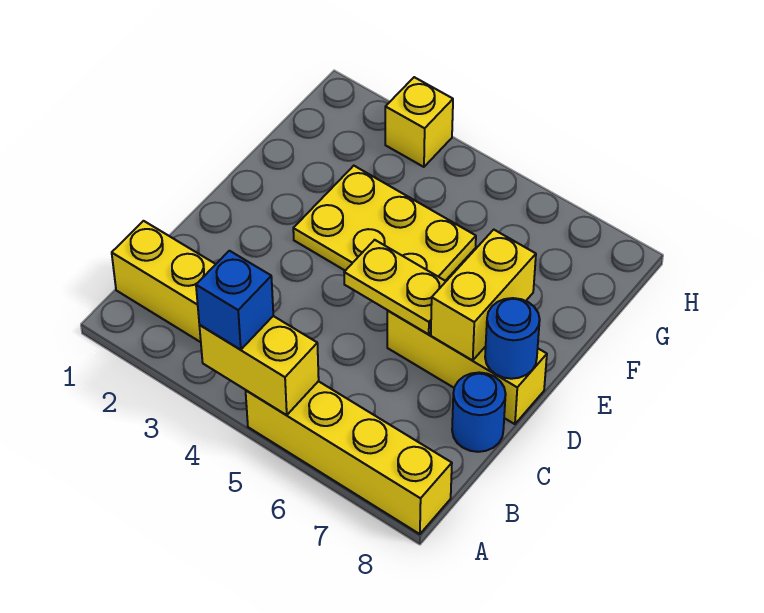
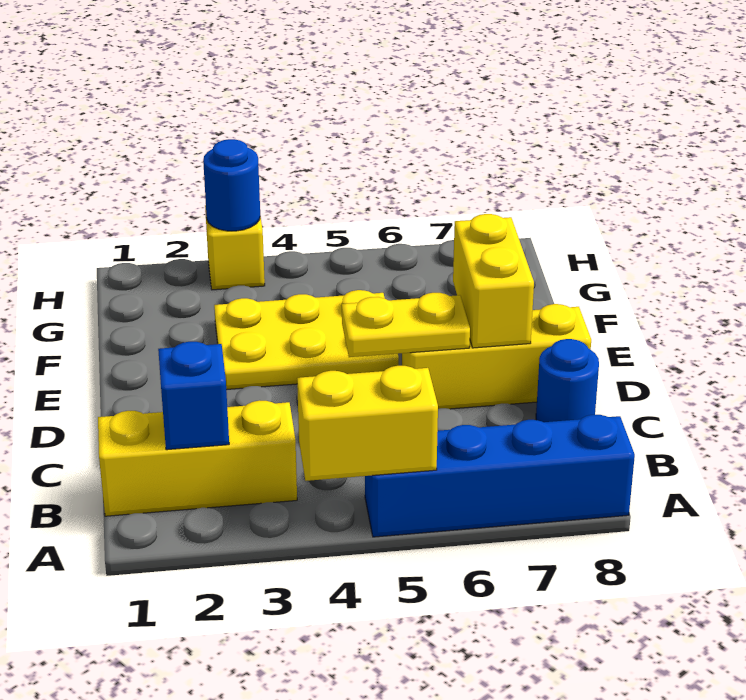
blue 1x1 brick [196,251,273,350] -> blue 1x1 brick moved to [158,342,229,450]
yellow 1x4 brick [246,381,452,534] -> blue 1x4 brick [365,415,635,537]
blue 1x1 round brick [485,298,540,379] -> blue 1x1 round brick moved to [203,139,260,231]

